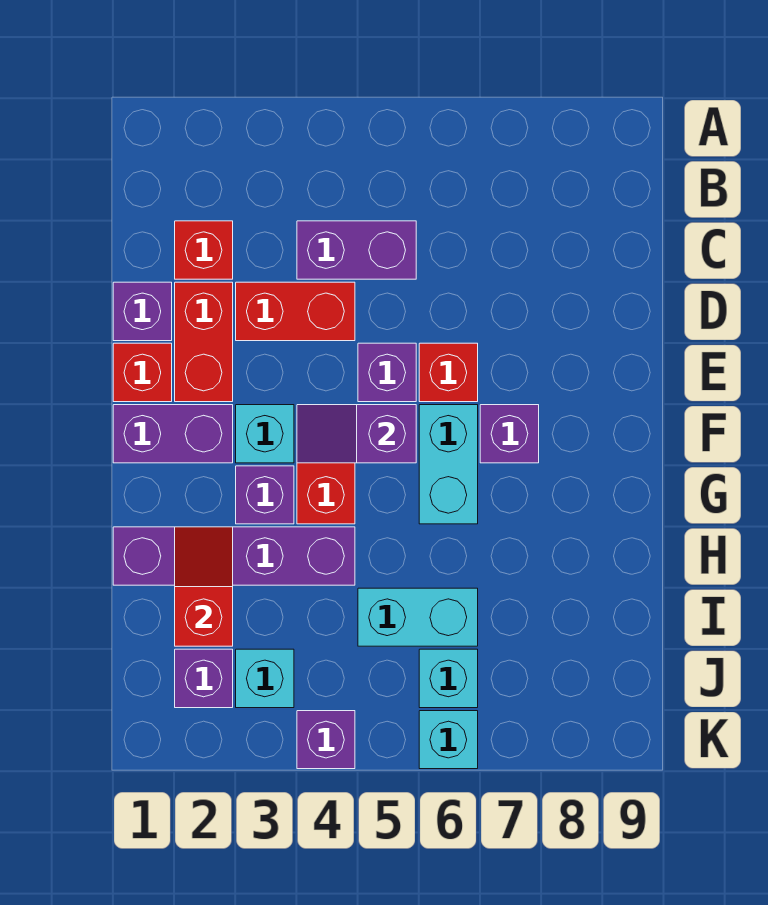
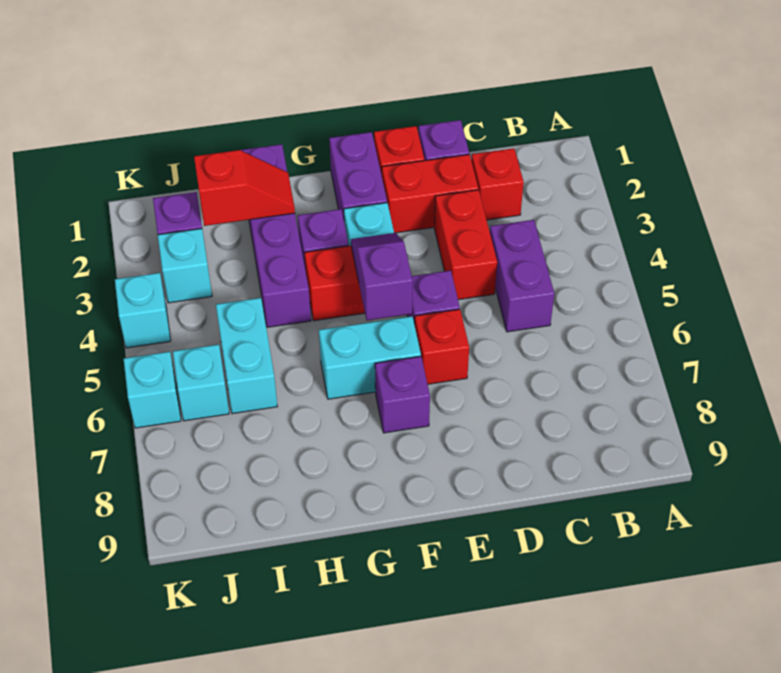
purple 1x1 brick [297,711,355,769] -> cyan 1x1 brick [115,273,171,348]

